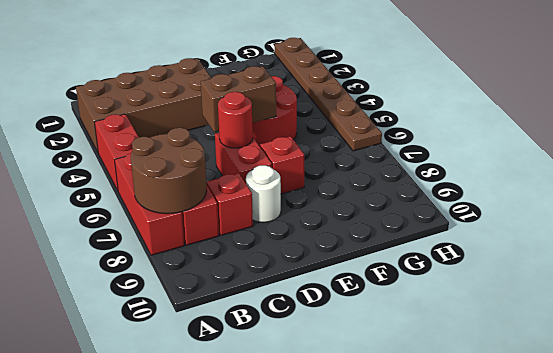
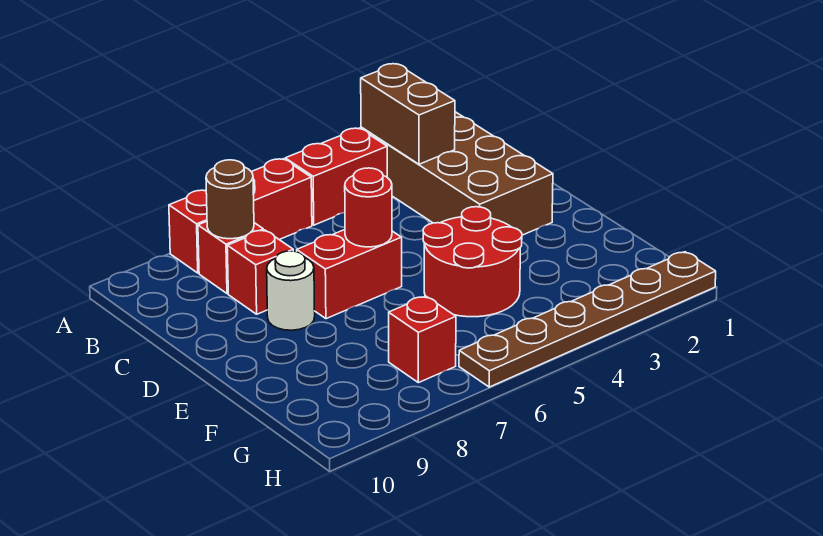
brown 2x2 round brick [131,128,207,214] -> brown 1x1 round brick [206,160,254,239]
brown 1x2 brick [201,66,276,132] -> brown 1x2 brick moved to [361,64,455,164]
red 1x1 brick [260,136,304,194] -> red 1x1 brick moved to [389,296,456,383]

